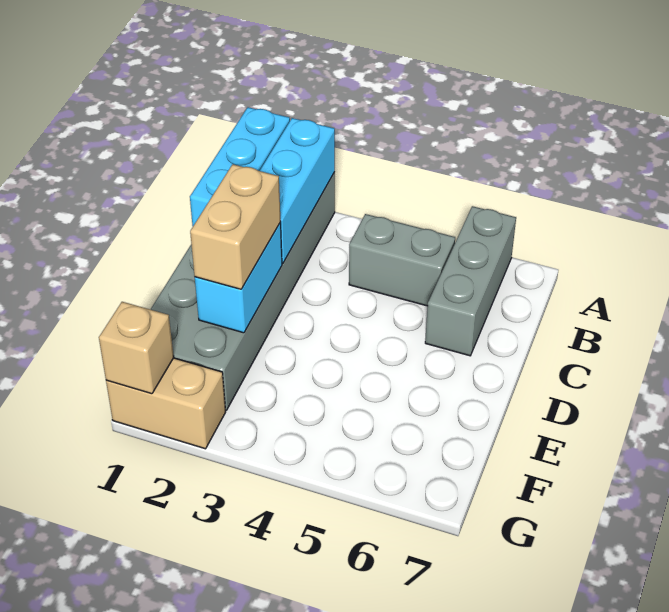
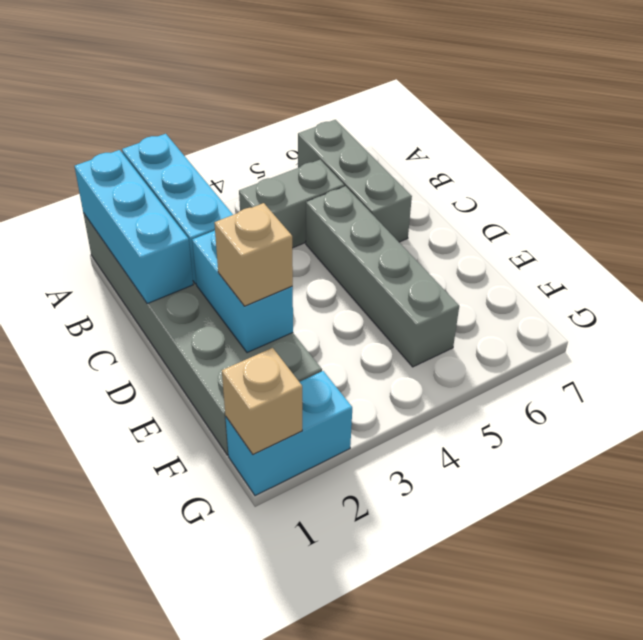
none -> grey 1x4 brick [306,186,459,367]
tan 1x2 brick [190,164,281,289] -> tan 1x1 brick [214,203,293,306]
tan 1x2 brick [106,358,226,449] -> cyan 1x2 brick [225,371,352,496]

